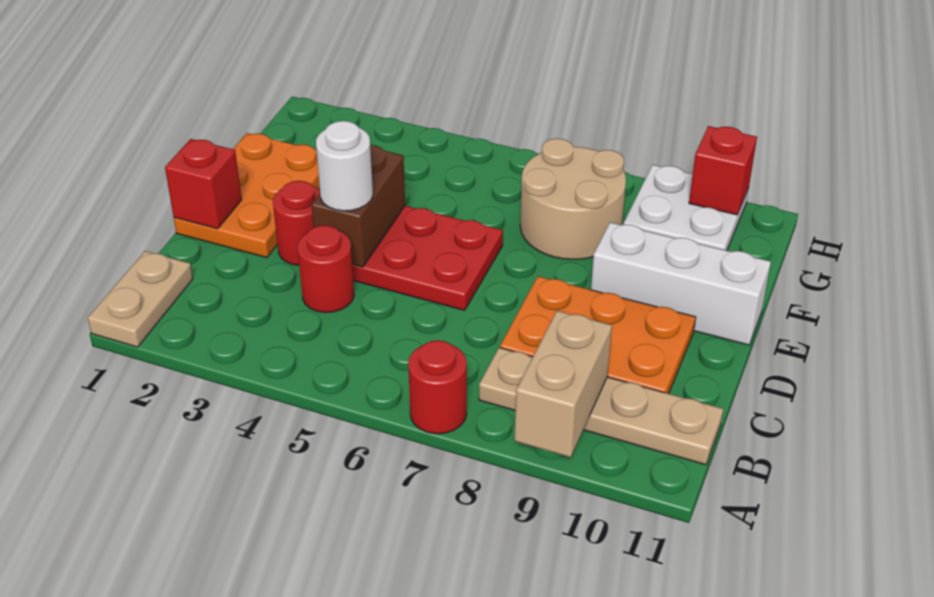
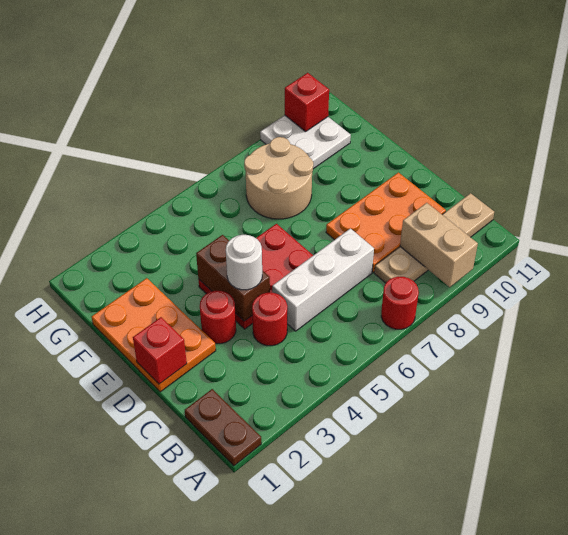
tan 1x2 plate [88,251,193,347] -> brown 1x2 plate [185,389,261,466]
white 1x3 brick [591,222,771,345] -> white 1x3 brick moved to [272,228,374,331]

